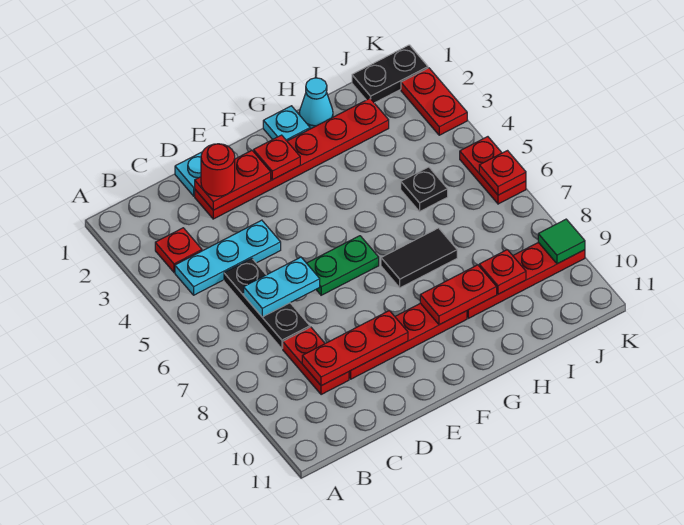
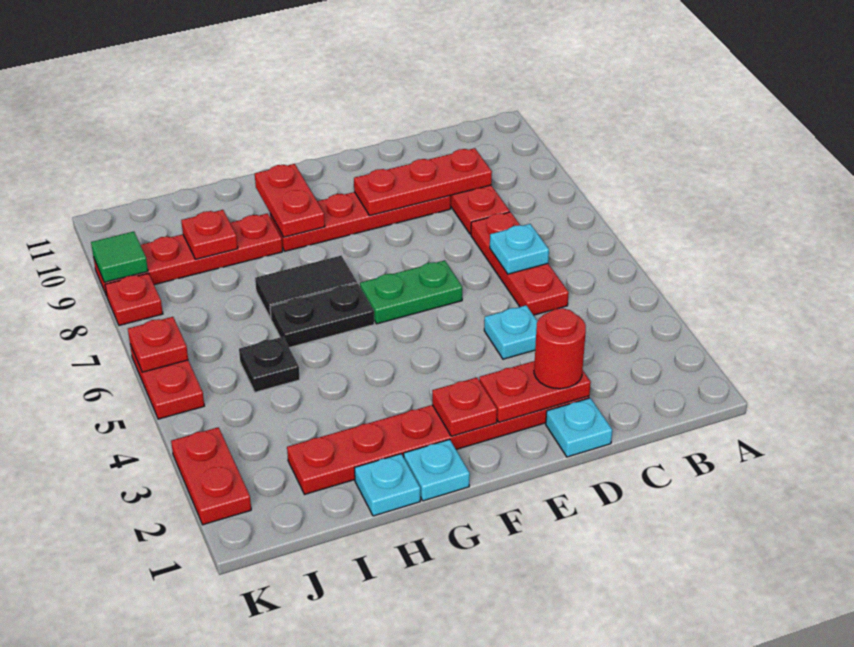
red 1x1 plate [155,228,202,272] -> red 1x1 plate moved to [105,273,163,325]
cyan 1x3 plate [175,220,281,295] -> cyan 1x1 plate [484,305,538,359]
black 1x3 plate [224,259,310,349] -> red 1x3 plate [471,212,569,315]
cyan 1x2 plate [244,257,320,317] -> cyan 1x1 plate [490,224,549,274]
red 1x2 plate [420,265,497,325] -> red 1x2 plate turned to [255,164,325,237]
cyan 1x1 cone [299,78,333,129] -> cyan 1x1 plate [355,454,420,516]
black 1x2 plate [352,45,428,103] -> black 1x2 plate moved to [270,283,374,348]

